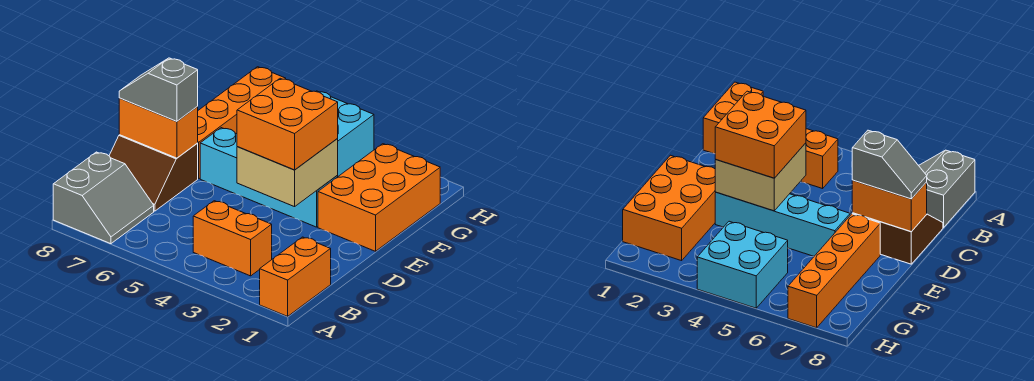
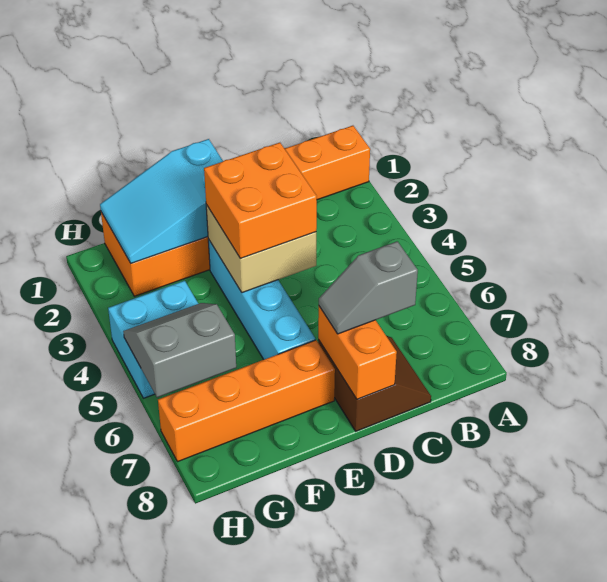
grey 2x2 slope [53,152,154,244] -> grey 2x2 slope moved to [123,303,236,397]
orange 1x2 brick [193,201,272,276] -> none
grey 1x2 slope [119,58,198,122] -> grey 1x2 slope turned to [319,241,418,334]
none -> cyan 2x3 slope [100,139,223,263]

